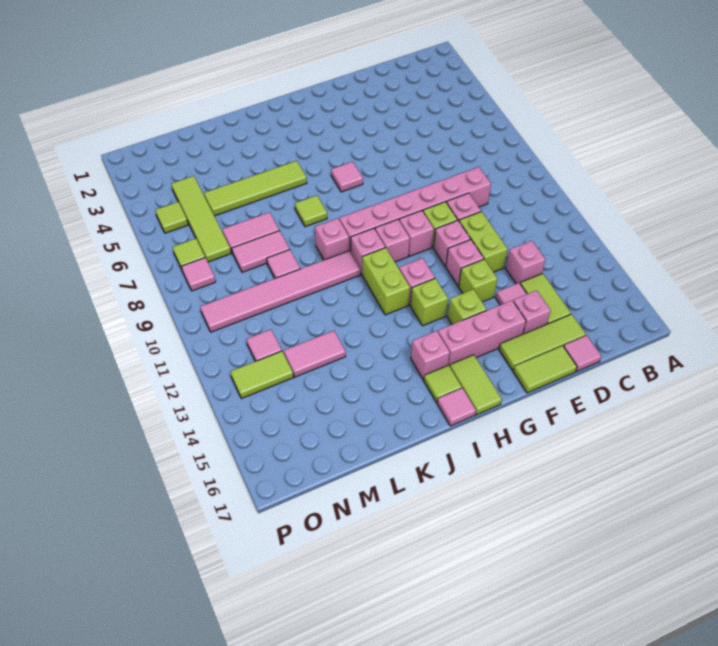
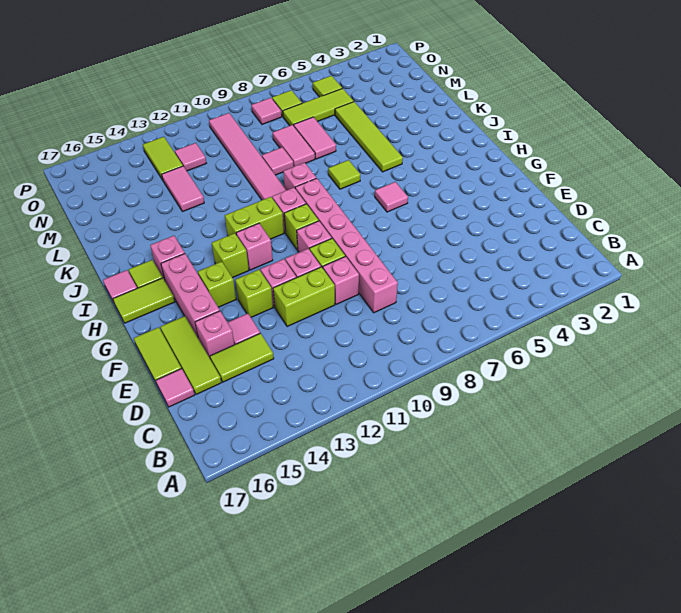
pink 1x1 brick [506,241,545,284] -> none
pink 1x1 brick [375,219,410,262] -> lime 1x1 brick [284,204,319,250]
lime 1x4 tile [171,176,231,262] -> lime 1x3 tile [283,88,354,126]

